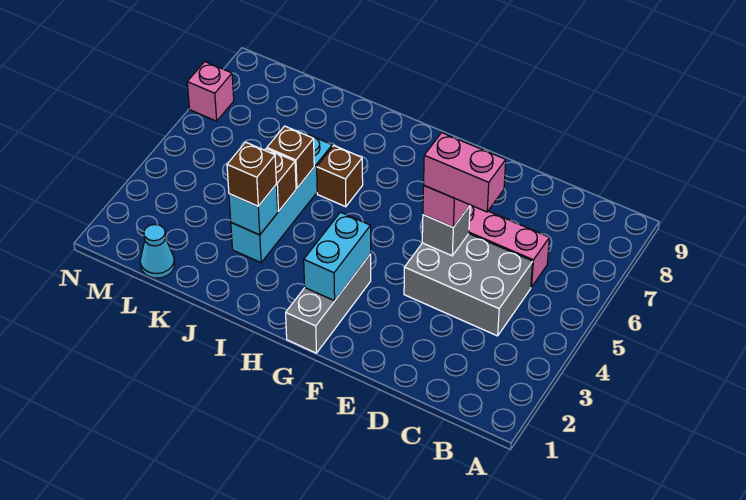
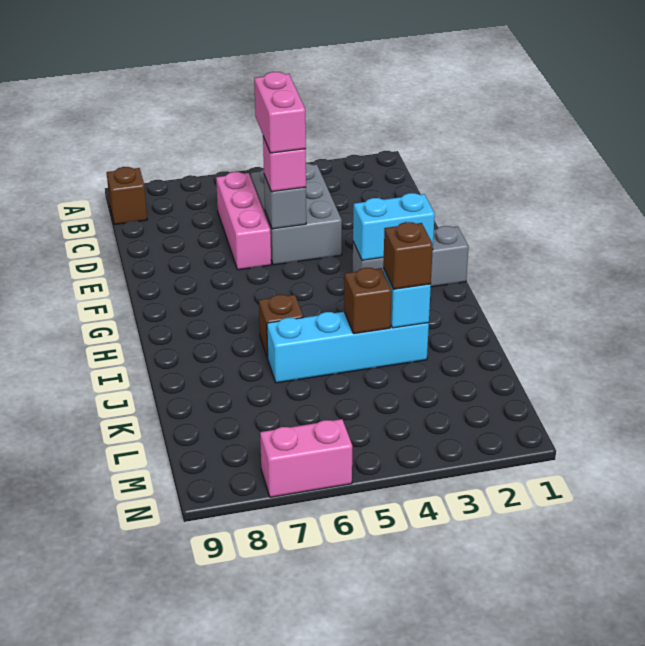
brown 1x1 brick [267,126,314,188] -> brown 1x1 brick moved to [107,167,147,225]
cyan 1x1 cone [140,224,175,278] -> none
pink 1x1 brick [187,62,234,121] -> pink 1x2 brick [260,419,352,497]

